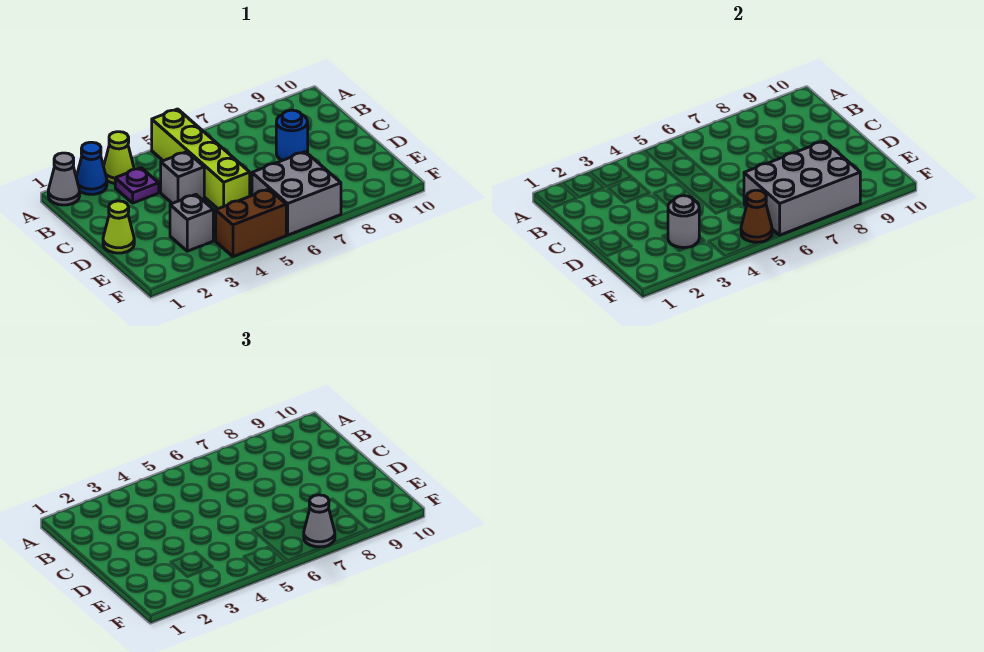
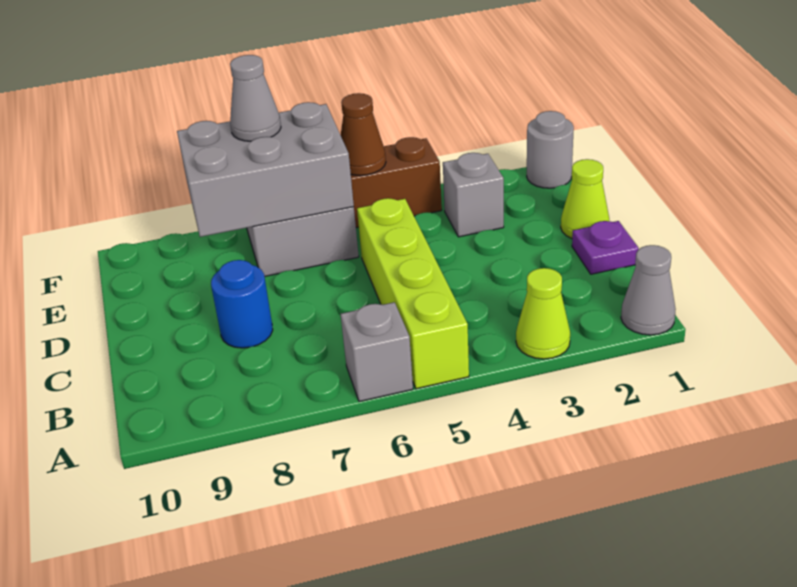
blue 1x1 cone [76,142,107,194] -> none
purple 1x1 plate [115,168,159,203] -> purple 1x1 plate moved to [572,221,639,274]
grey 1x1 brick [161,152,204,203] -> grey 1x1 brick moved to [341,302,413,402]
grey 1x1 round brick [668,196,699,248] -> grey 1x1 round brick moved to [527,111,574,188]

